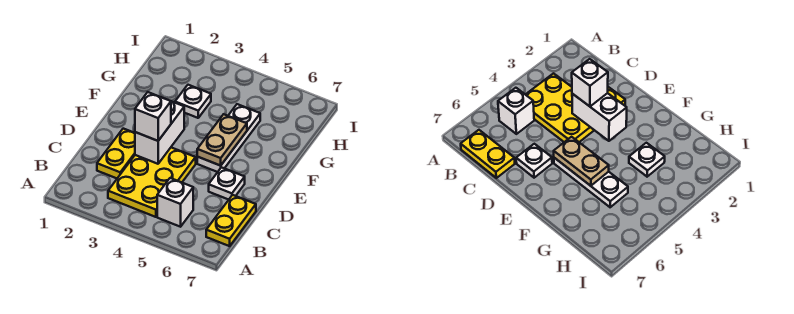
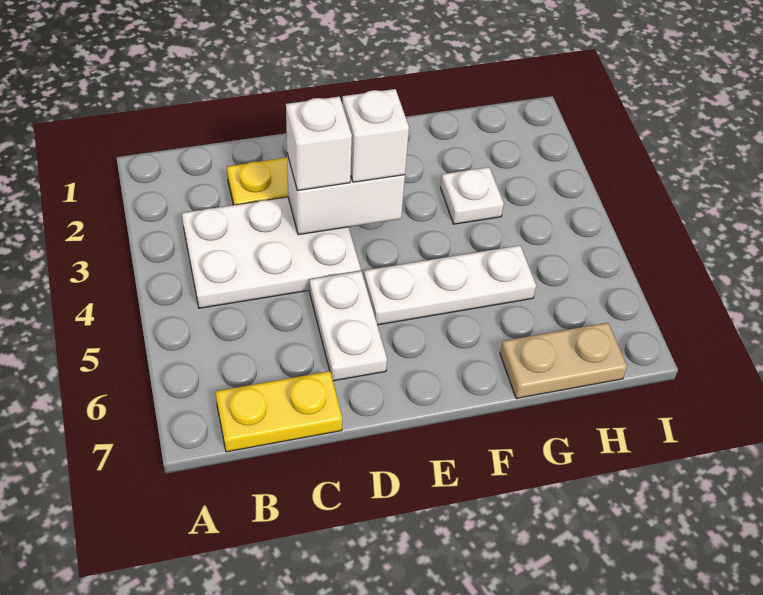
yellow 2x3 plate [108,148,196,217] -> white 2x3 plate [182,197,361,308]
white 1x1 brick [157,178,193,227] -> white 1x1 brick moved to [342,89,409,182]
white 1x1 plate [209,167,245,200] -> white 1x2 plate [309,271,387,381]
tan 1x2 plate [197,114,247,166] -> tan 1x2 plate moved to [500,323,627,399]

